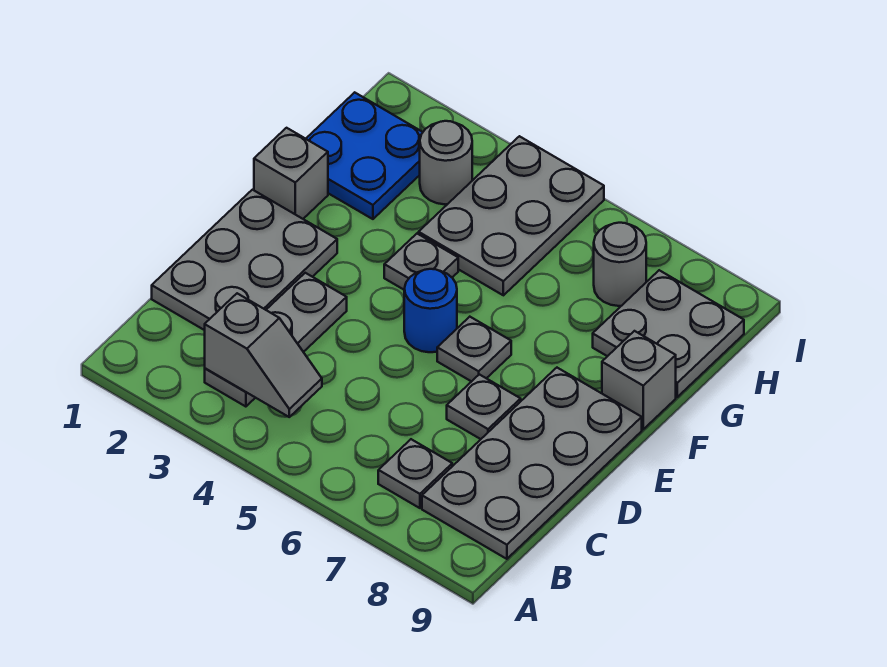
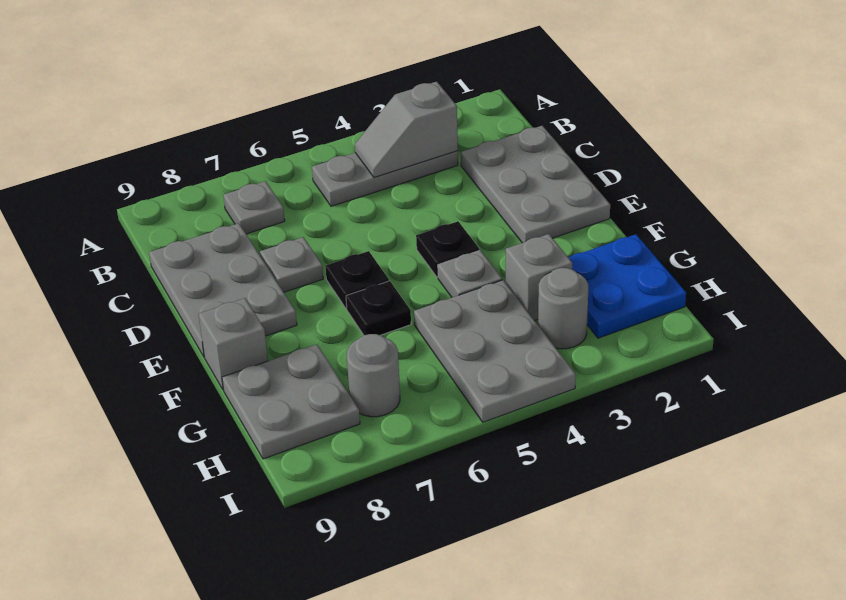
grey 1x3 plate [205,273,347,407] -> grey 1x3 plate turned to [312,151,458,206]
grey 2x4 plate [422,368,642,559] -> grey 2x3 plate [149,223,297,356]
none -> black 1x1 plate [416,221,479,277]
blue 1x1 round brick [404,269,457,352] -> none
grey 1x1 plate [437,317,511,382] -> black 1x1 plate [325,251,389,309]
grey 1x1 brick [254,128,328,219] -> grey 1x1 brick moved to [506,234,572,320]
none -> black 1x1 plate [346,281,411,335]

